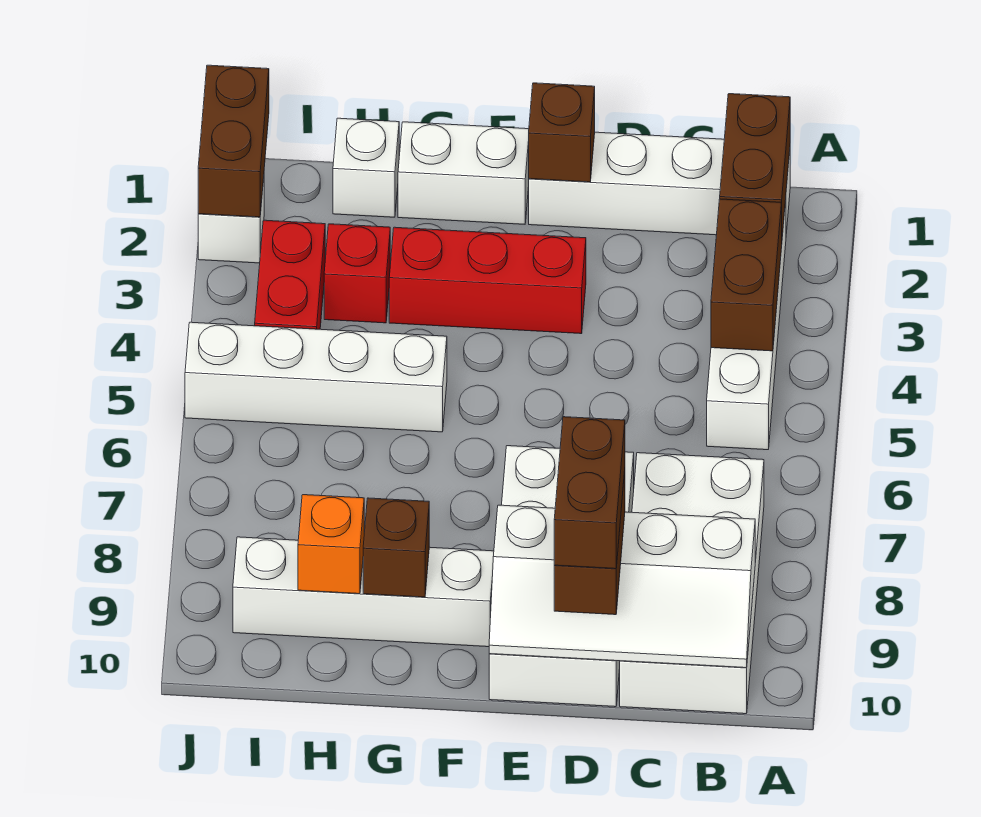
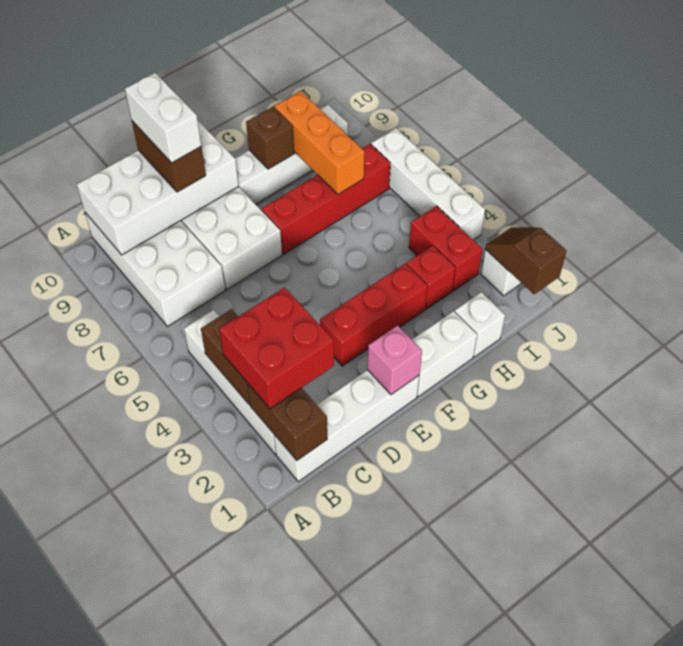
none -> red 2x2 brick [219,287,334,409]
white 2x4 slope [489,505,755,668] -> white 2x4 brick [77,121,239,255]
brown 1x2 brick [554,417,625,569] -> white 1x2 brick [125,73,201,163]
brown 1x1 brick [529,83,595,182] -> pink 1x1 brick [367,326,422,395]
none -> red 1x4 brick [262,144,390,254]
white 1x4 brick [185,322,447,432] -> white 1x4 brick turned to [371,128,485,240]
orange 1x1 brick [298,495,364,594] -> orange 1x3 brick [274,91,364,194]
brown 1x2 brick [198,65,269,217] -> brown 1x2 slope [485,227,567,294]

